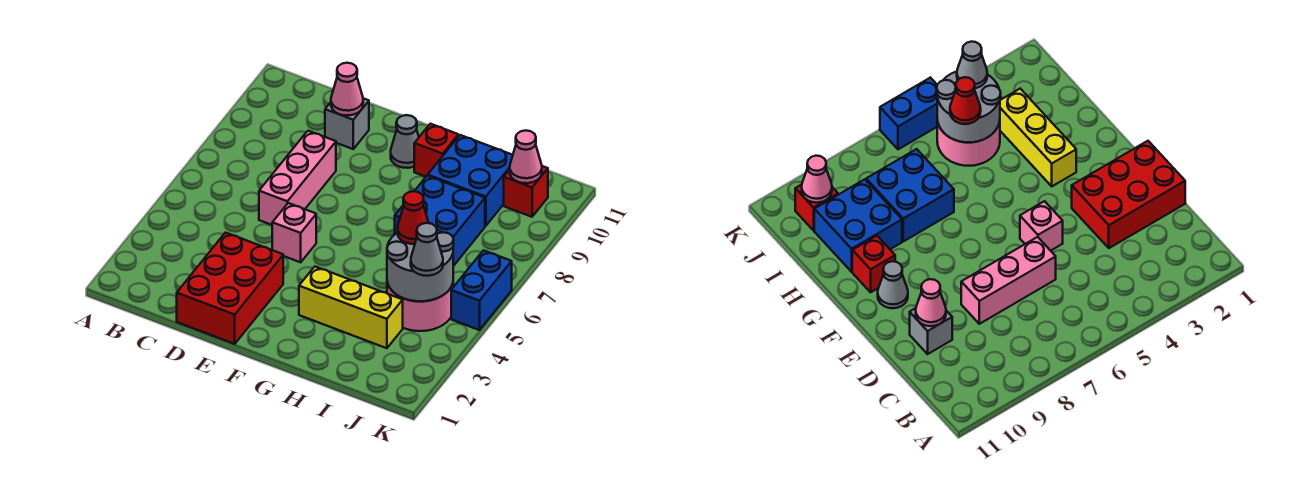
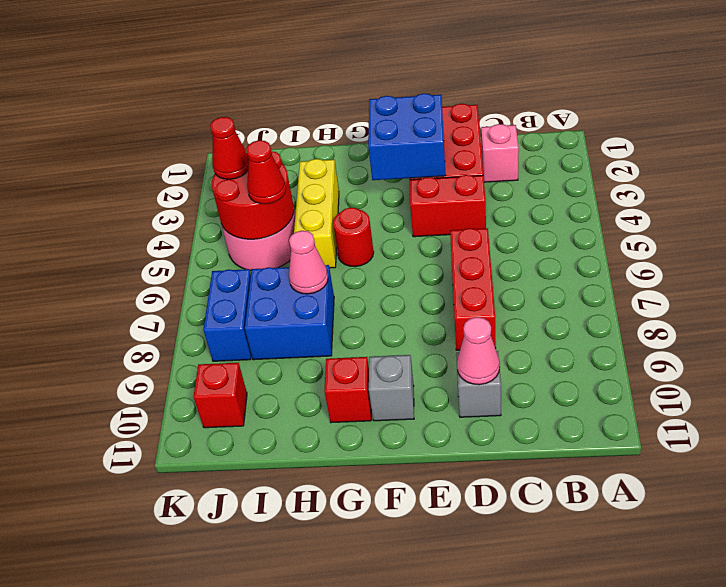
none -> red 1x2 brick [410,175,486,237]
pink 1x3 brick [259,131,336,225] -> red 1x3 brick [450,228,496,350]
pink 1x1 brick [272,203,316,262] -> pink 1x1 brick moved to [481,124,519,182]
grey 1x1 cone [391,115,419,168] -> grey 1x1 brick [369,355,414,421]
yellow 1x3 brick [299,267,403,348] -> yellow 1x3 brick turned to [294,159,339,268]
none -> red 1x1 round brick [333,208,374,267]
blue 2x2 brick [428,135,513,226] -> blue 2x2 brick moved to [368,93,446,180]
grey 2x2 round brick [387,230,454,301] -> red 2x2 round brick [212,151,294,239]
grey 1x1 cone [411,223,443,276] -> red 1x1 cone [210,117,249,179]
pink 1x1 cone [510,130,542,183] -> pink 1x1 cone moved to [289,231,328,294]
blue 1x2 brick [451,250,512,330] -> blue 1x2 brick moved to [203,269,251,361]

